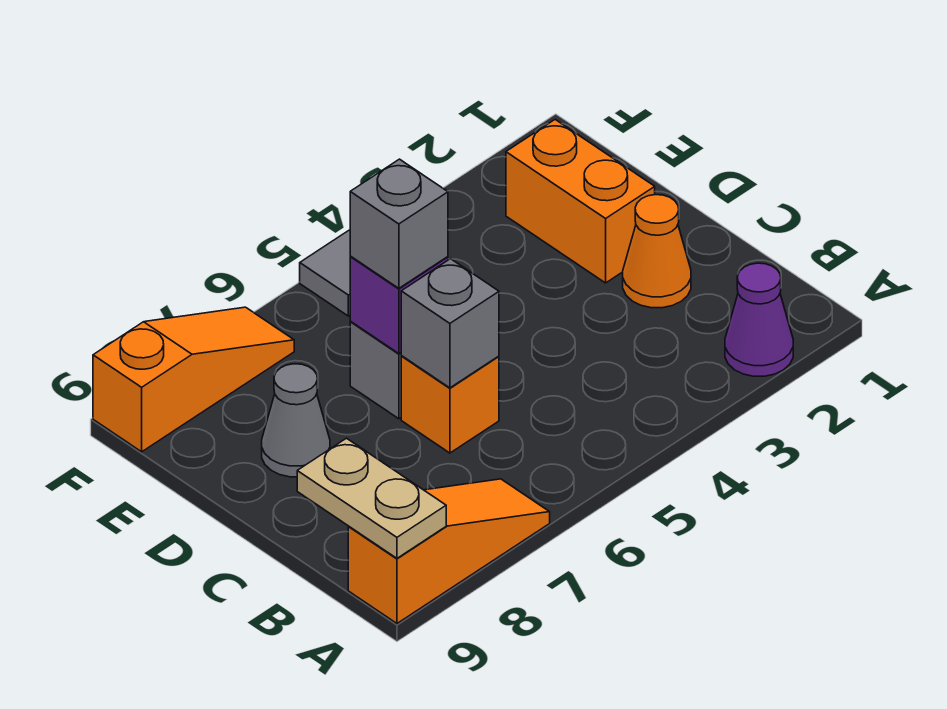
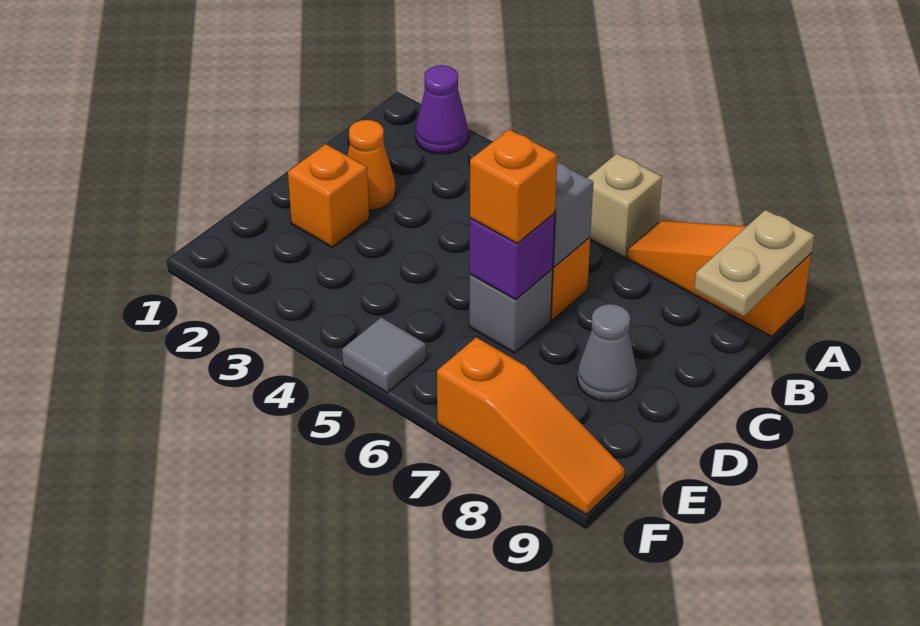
none -> tan 1x1 brick [588,154,662,257]
orange 1x2 brick [506,120,655,283] -> orange 1x1 brick [288,144,369,247]
grey 1x1 brick [350,159,448,288] -> orange 1x1 brick [470,130,557,243]
orange 1x3 slope [93,307,294,452] -> orange 1x3 slope turned to [437,337,625,514]

